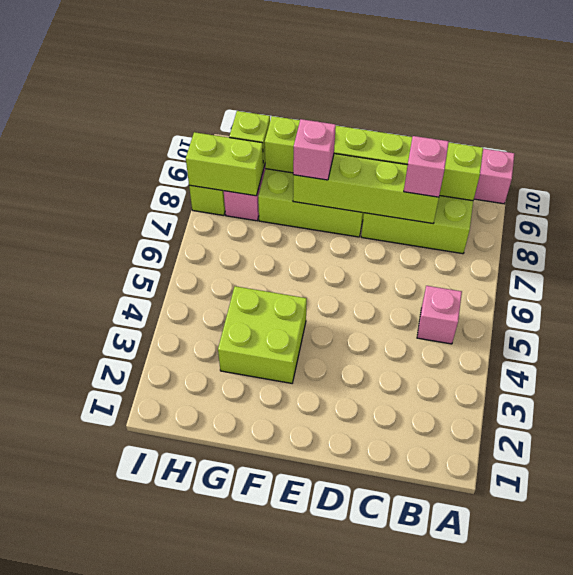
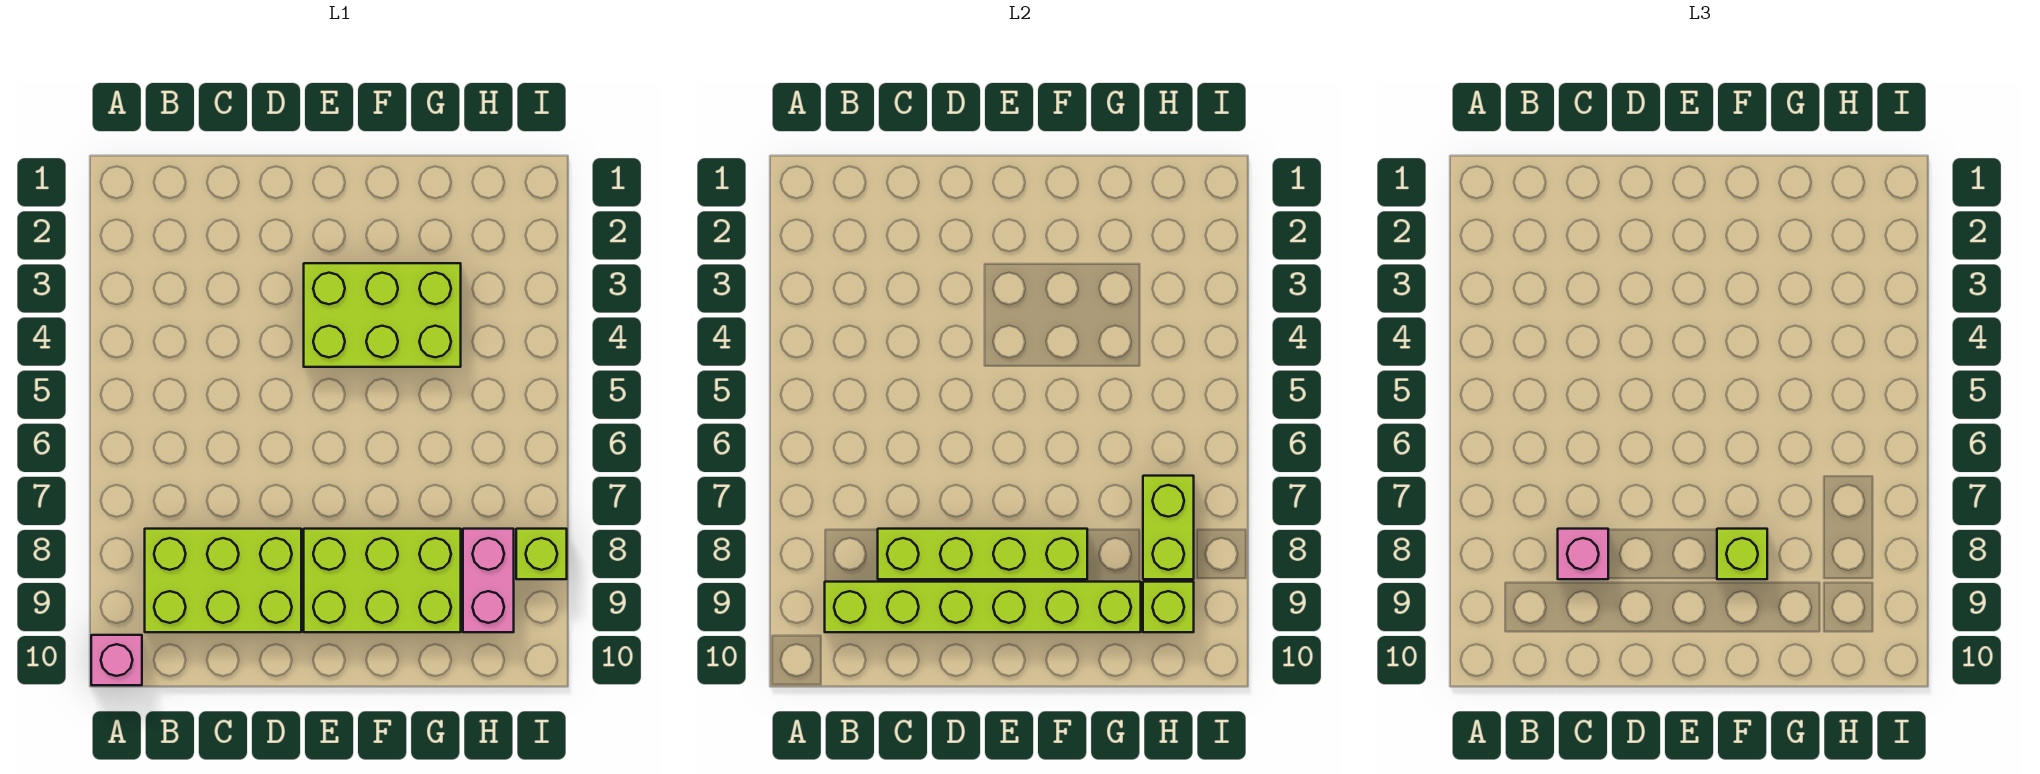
pink 1x1 brick [417,286,462,344] -> none
lime 2x2 brick [218,286,307,383] -> lime 2x3 brick [304,263,461,367]
pink 1x1 brick [293,119,336,180] -> lime 1x1 brick [1717,529,1767,579]
lime 1x2 brick [186,132,264,196] -> lime 1x2 brick turned to [1143,476,1194,579]

